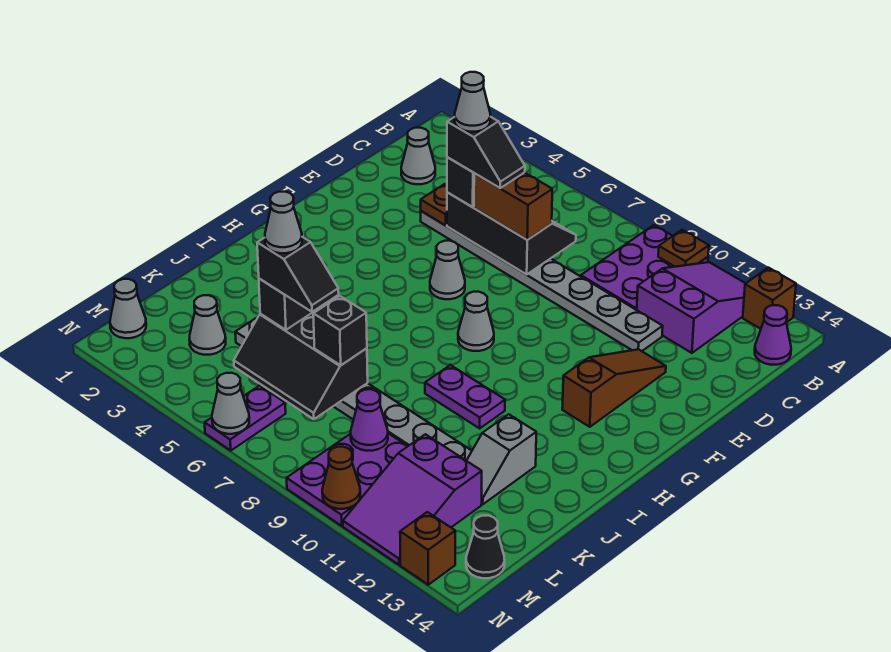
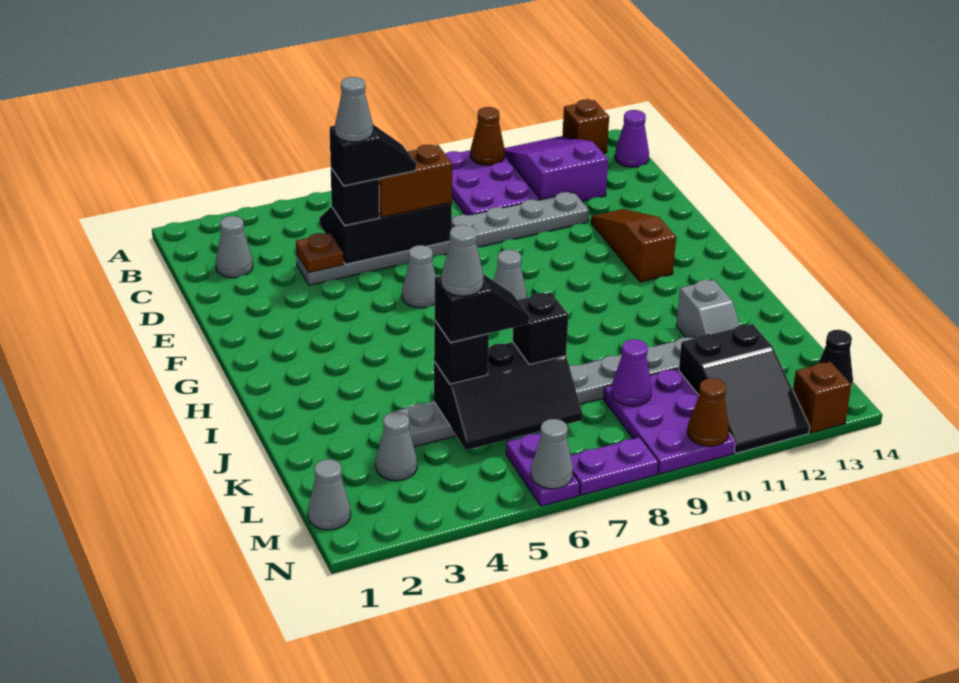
brown 1x1 plate [658,230,709,267] -> brown 1x1 cone [470,107,505,165]
purple 1x2 plate [425,365,505,428] -> purple 1x2 plate moved to [571,437,659,495]
purple 2x3 slope [343,434,482,565] -> black 2x3 slope [679,324,810,453]

